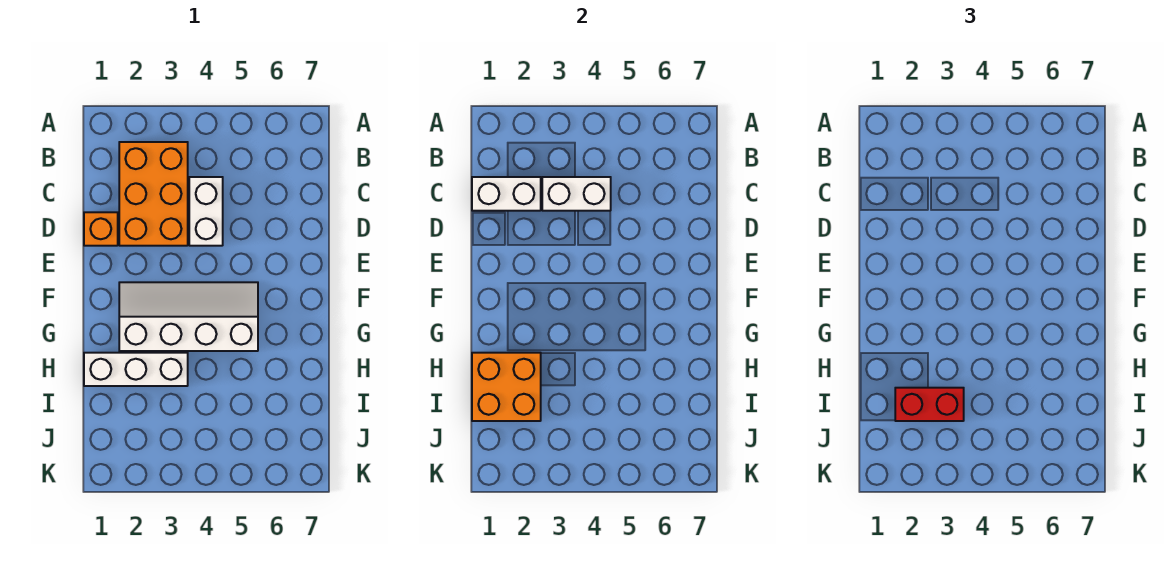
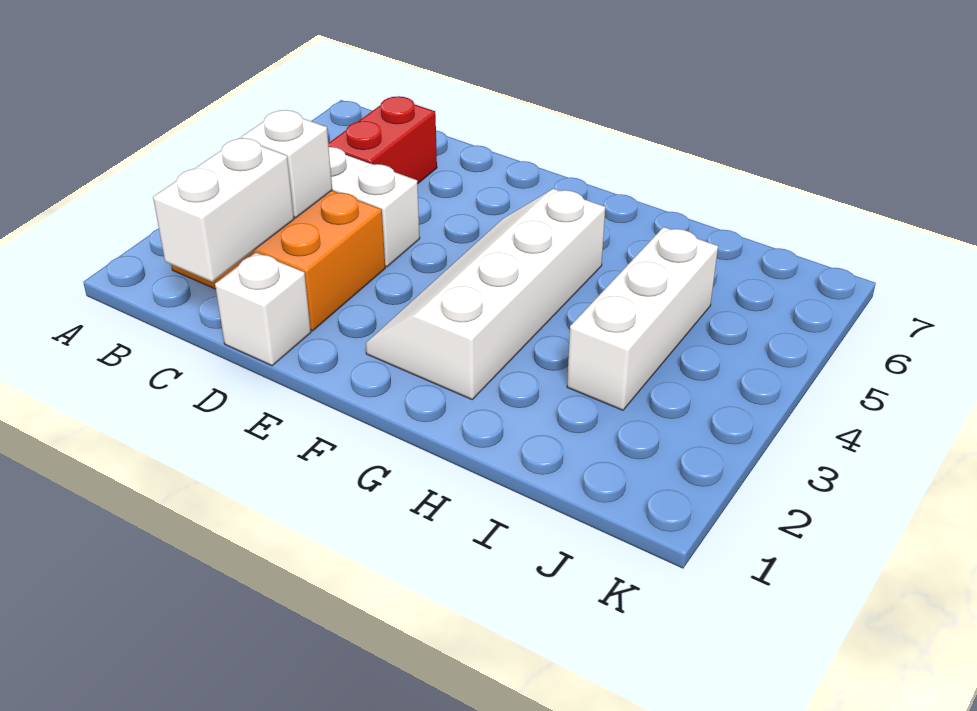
white 1x2 brick [542,177,611,211] -> white 1x1 brick [242,110,332,218]
orange 1x1 brick [84,212,118,246] -> white 1x1 brick [215,252,311,366]
white 1x3 brick [84,353,188,386] -> white 1x3 brick moved to [567,227,718,410]
orange 2x2 brick [472,353,541,421] -> none
red 1x2 brick [895,388,964,421] -> red 1x2 brick moved to [328,96,437,184]

